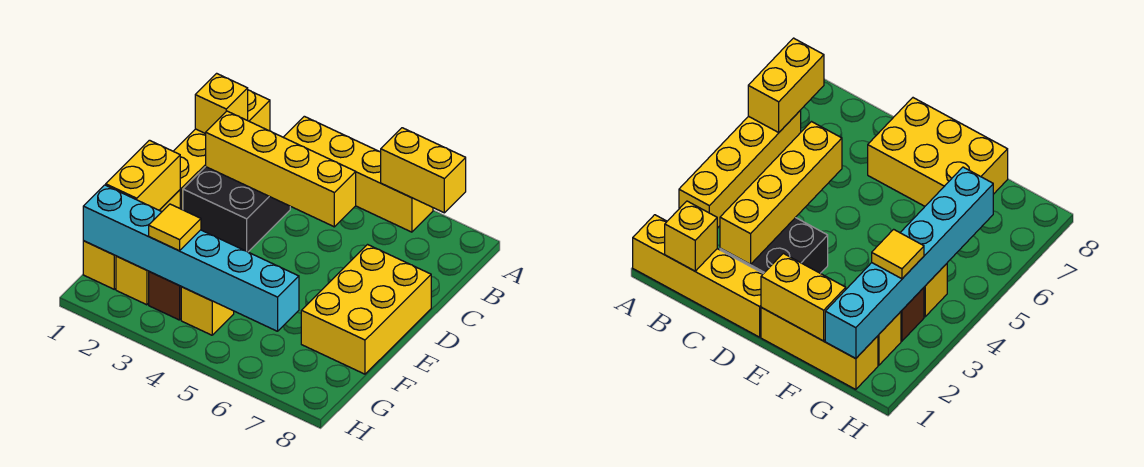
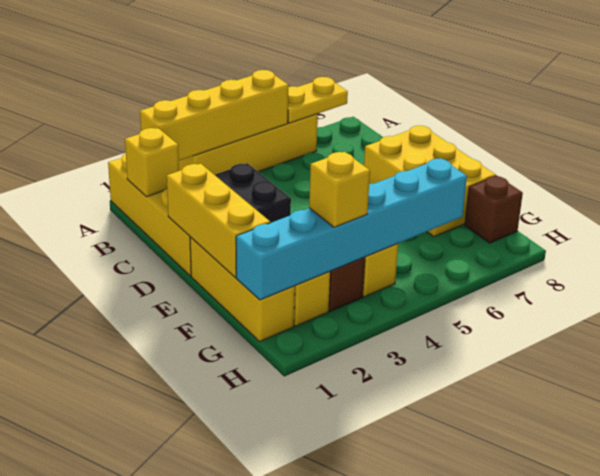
yellow 1x2 brick [381,128,466,213] -> yellow 1x2 plate [288,77,348,123]
yellow 1x4 brick [206,111,356,227] -> yellow 1x4 brick moved to [140,70,289,161]
yellow 1x2 brick [106,140,180,210] -> yellow 1x3 brick [167,164,270,277]
yellow 1x1 tile [149,204,201,251] -> yellow 1x1 brick [309,152,370,227]
none -> brown 1x1 brick [465,176,523,243]

